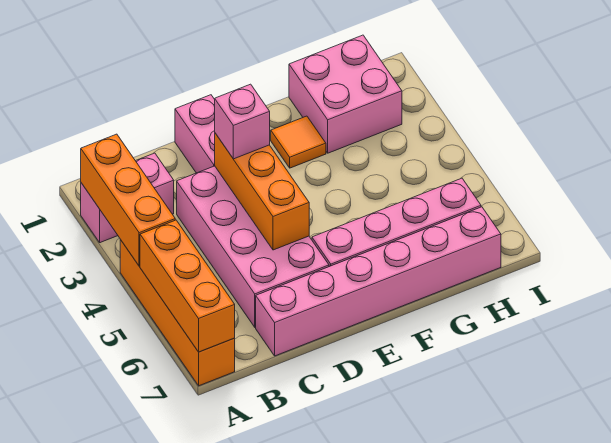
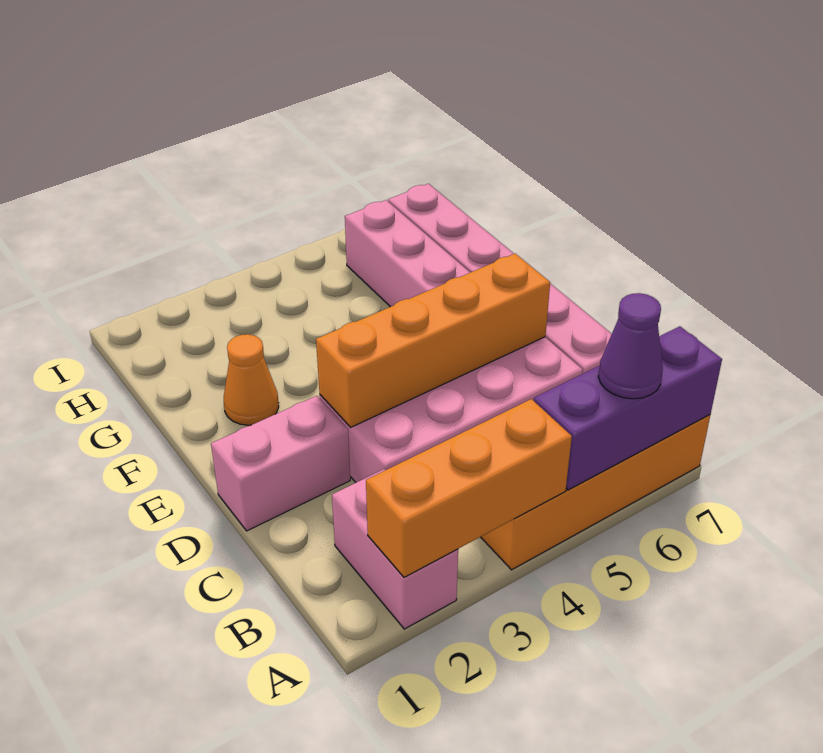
orange 1x3 brick [140,220,235,352] -> purple 1x3 brick [534,326,722,490]
none -> purple 1x1 cone [598,293,663,399]
orange 1x3 brick [215,133,309,250] -> orange 1x4 brick [316,254,550,427]
pink 1x1 brick [215,84,270,159] -> none
orange 1x1 tile [271,116,326,168] -> orange 1x1 cone [224,334,279,425]
pink 2x2 brick [289,35,402,153] -> none

